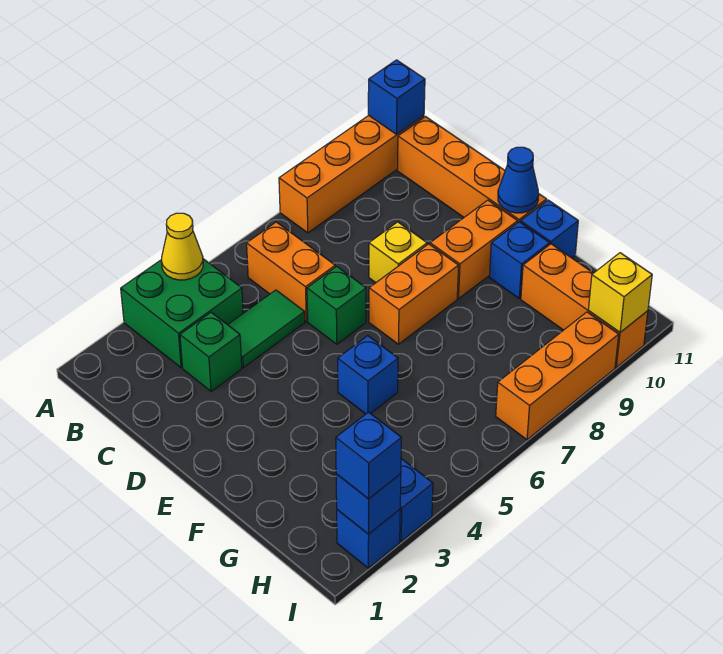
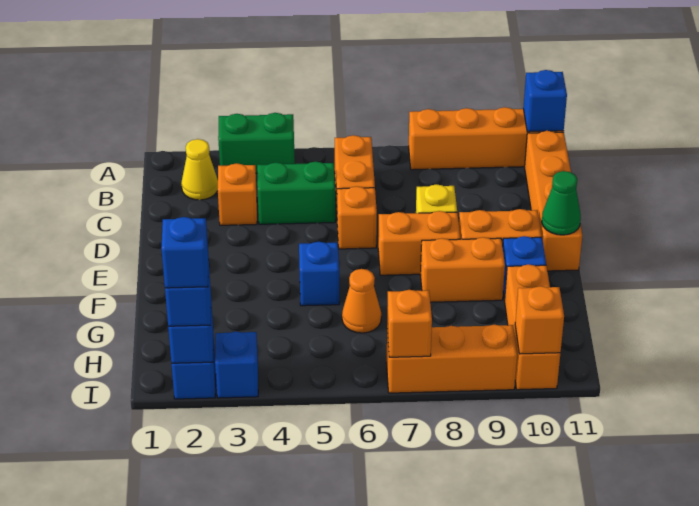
green 2x2 brick [121,259,243,368] -> green 1x2 brick [218,113,295,173]
yellow 1x1 cone [161,213,203,280] -> yellow 1x1 cone moved to [181,139,218,200]
green 1x1 brick [180,312,242,391] -> orange 1x1 brick [218,163,257,225]
green 1x2 tile [228,290,305,368] -> green 1x2 brick [257,162,335,224]
green 1x1 brick [307,266,366,344] -> orange 1x1 brick [337,186,377,249]
blue 1x1 cone [498,147,539,213] -> green 1x1 cone [542,171,581,235]
none -> orange 1x2 brick [421,237,505,302]
blue 1x1 brick [521,200,578,258] -> blue 1x1 brick moved to [161,217,209,288]
none -> orange 1x1 cone [342,269,381,333]
none -> orange 1x1 brick [387,290,432,357]
yellow 1x1 brick [588,253,652,332] -> orange 1x1 brick [515,286,564,354]

